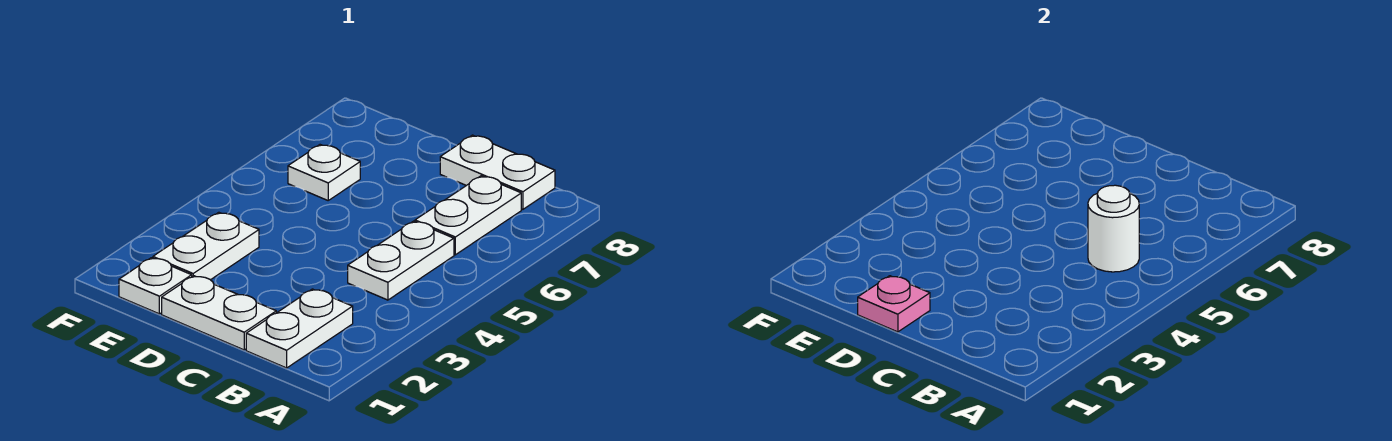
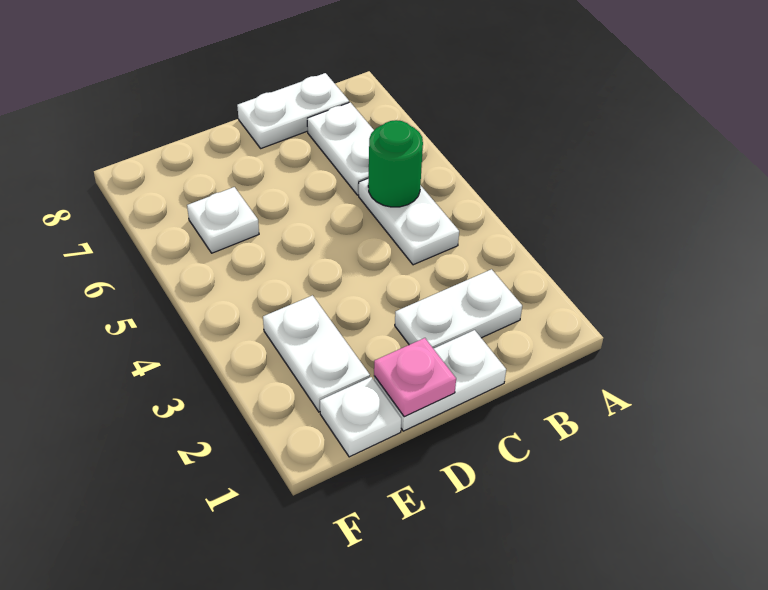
white 1x2 plate [246,289,353,368] -> white 1x2 plate turned to [395,269,522,349]
white 1x1 round brick [1088,185,1139,272] -> green 1x1 round brick [368,120,423,207]

